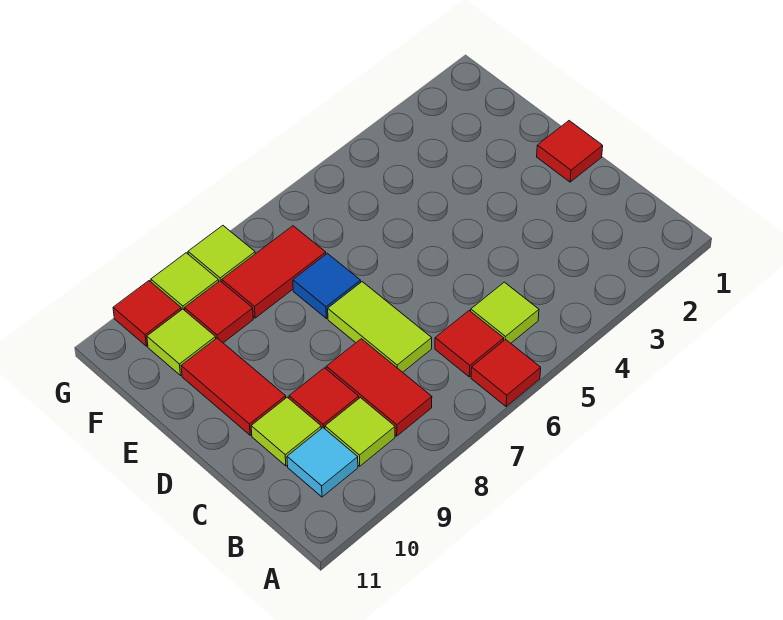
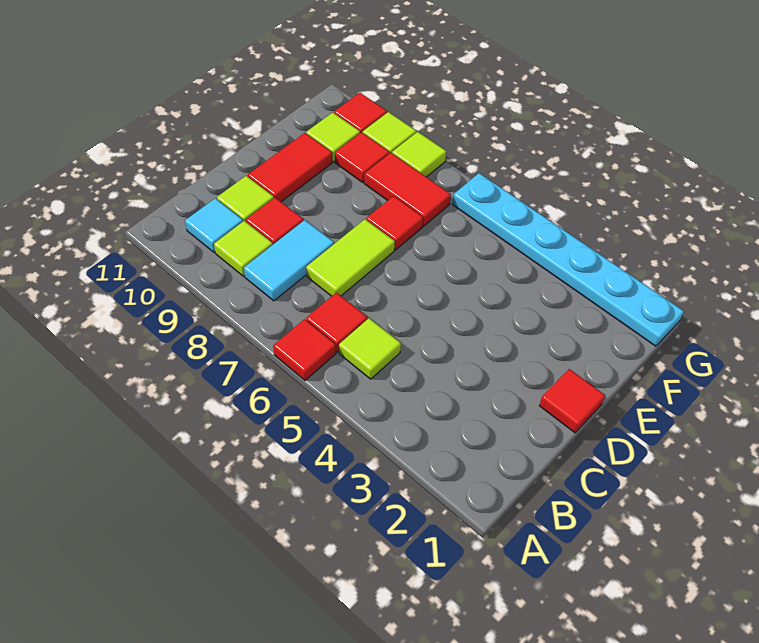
red 1x2 tile [326,339,432,436] -> cyan 1x2 tile [244,220,334,301]
blue 1x1 tile [293,253,361,318] -> red 1x1 tile [366,196,423,250]
none -> cyan 1x6 plate [452,173,684,346]

